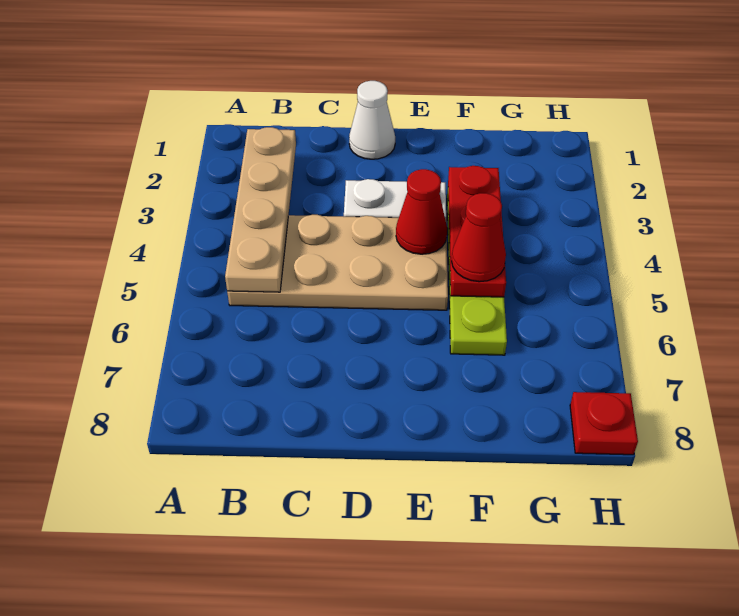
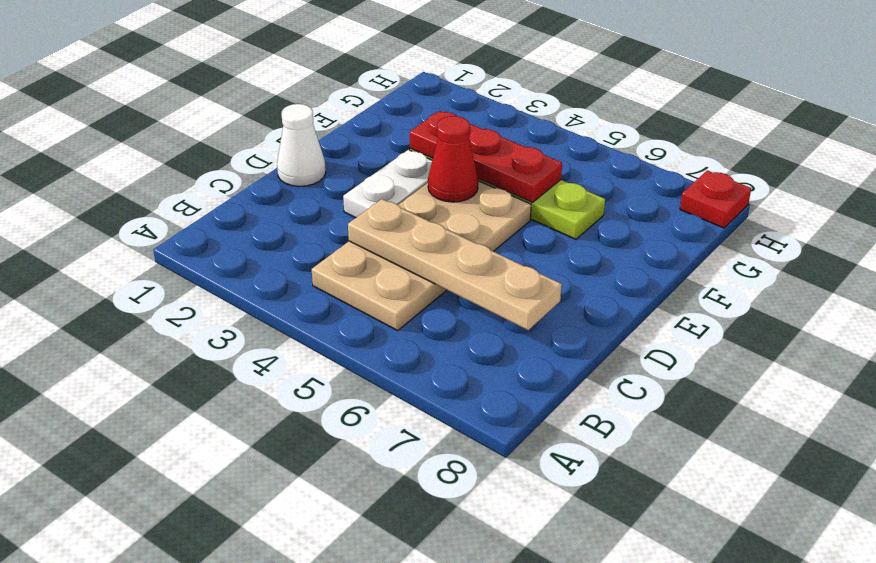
tan 1x4 plate [225,127,296,292] -> tan 1x4 plate moved to [348,199,562,330]
red 1x1 cone [452,193,506,282] -> none

